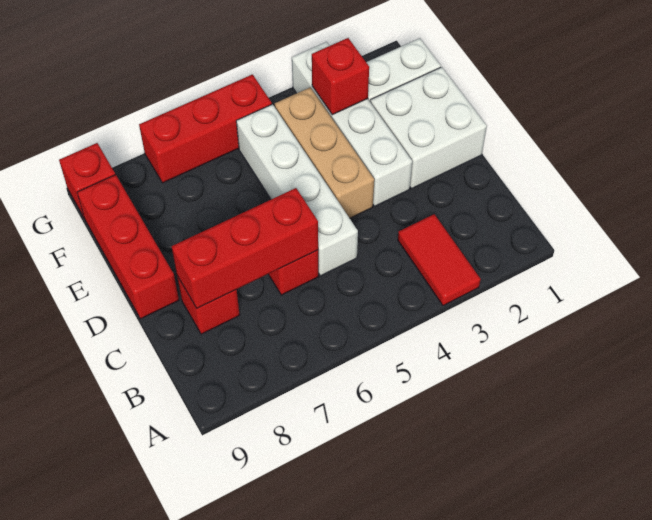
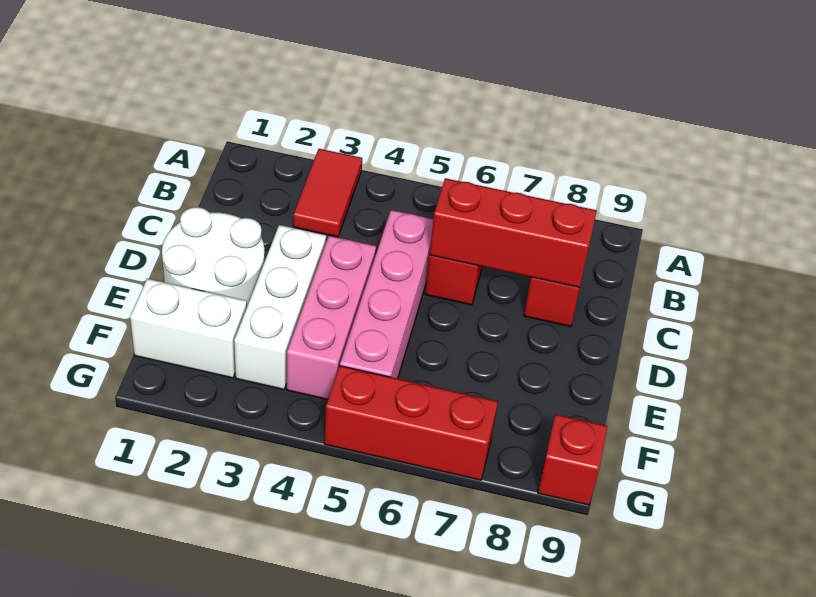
white 1x4 brick [236,104,358,276] -> pink 1x4 brick [340,210,433,379]
white 2x2 brick [371,67,487,189] -> white 2x2 round brick [162,207,265,306]
white 1x4 brick [292,42,412,206] -> white 1x3 brick [234,225,326,389]
tan 1x3 brick [275,88,374,218] -> pink 1x3 brick [287,236,376,399]
red 1x3 brick [77,175,179,319] -> none
red 1x1 brick [312,38,369,115] -> none

